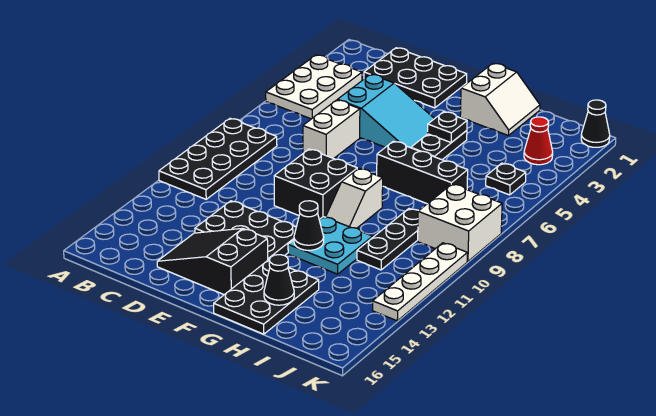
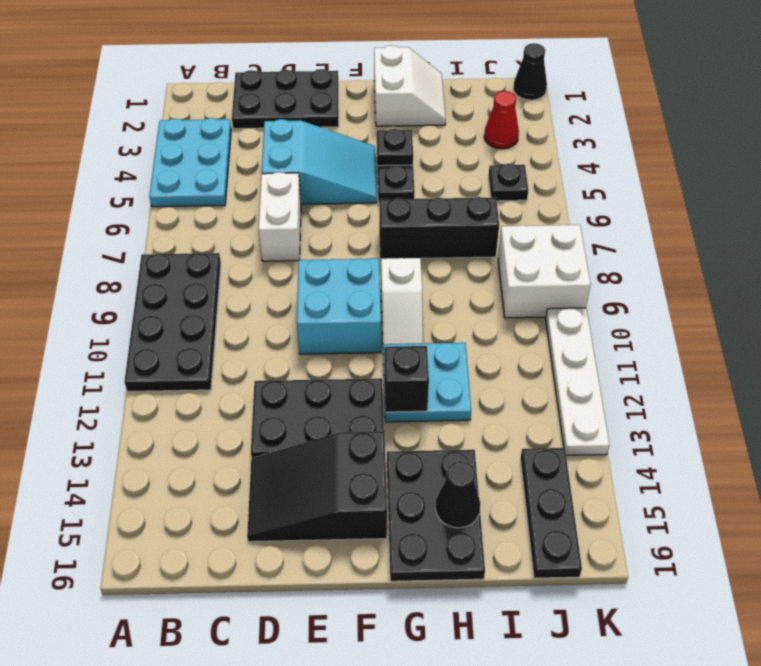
white 2x3 plate [266,55,362,119] -> cyan 2x3 plate [149,118,231,207]
black 2x2 brick [274,149,357,219] -> cyan 2x2 brick [297,259,381,354]
black 1x1 cone [294,201,324,250] -> black 1x1 brick [384,346,429,412]
black 1x3 plate [357,209,419,270] -> black 1x3 plate moved to [521,448,582,578]

